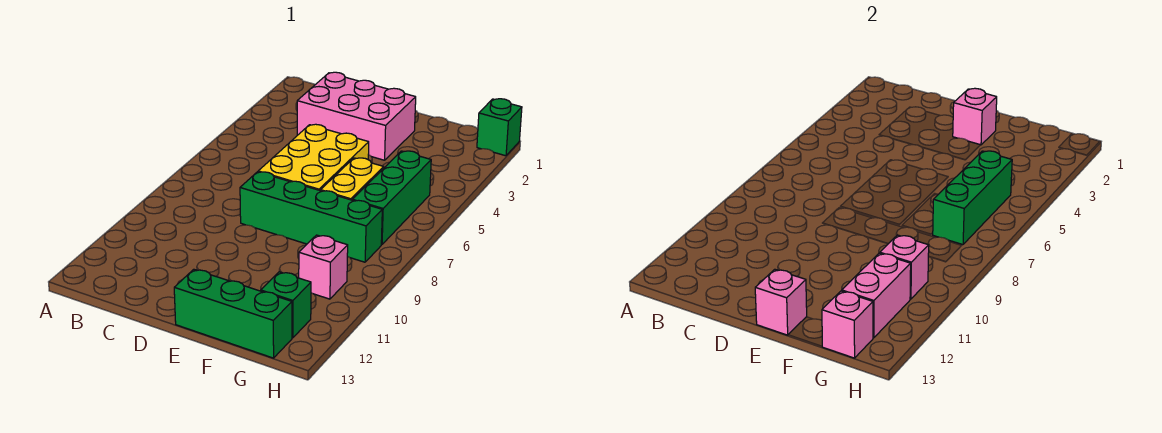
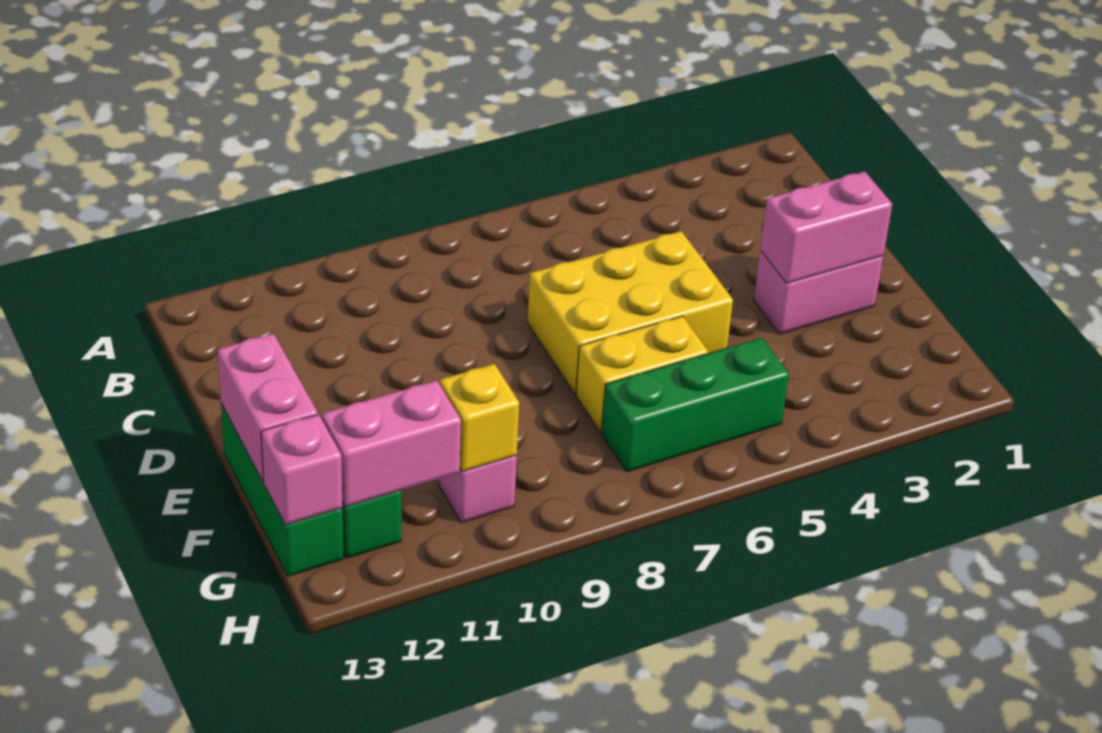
pink 2x3 brick [297,72,416,160] -> pink 1x2 brick [754,251,883,334]
green 1x4 brick [240,172,382,262] -> none
pink 1x1 brick [953,88,997,145] -> pink 1x2 brick [760,172,892,283]
pink 1x1 brick [755,269,807,335] -> pink 1x2 brick [218,334,318,482]
green 1x3 brick [933,151,1012,245] -> none
pink 1x1 brick [880,235,929,299] -> yellow 1x1 brick [440,364,519,471]
green 1x1 brick [477,99,522,156] -> none

